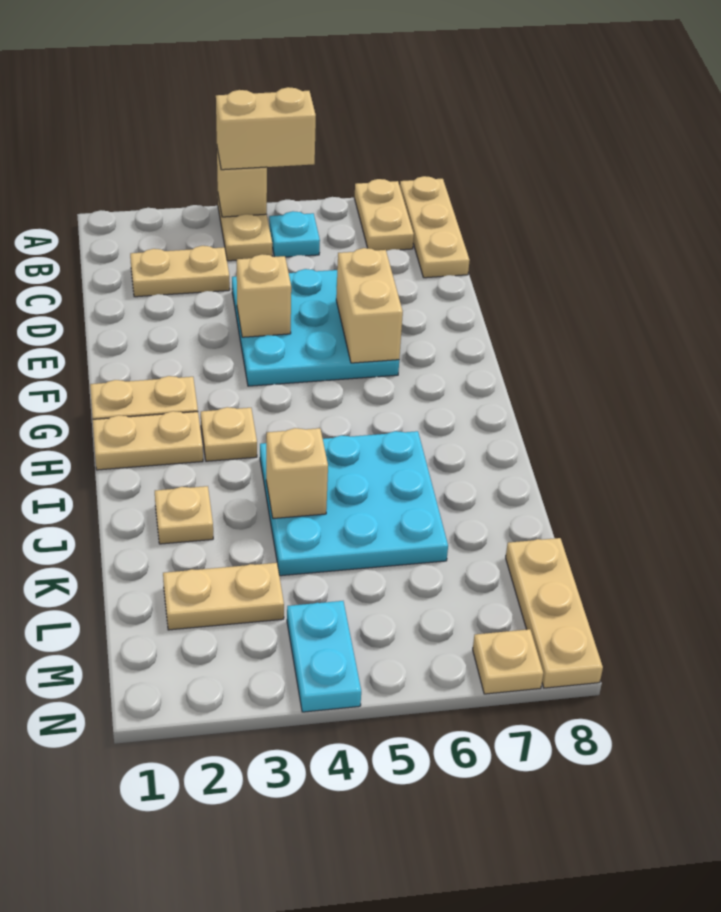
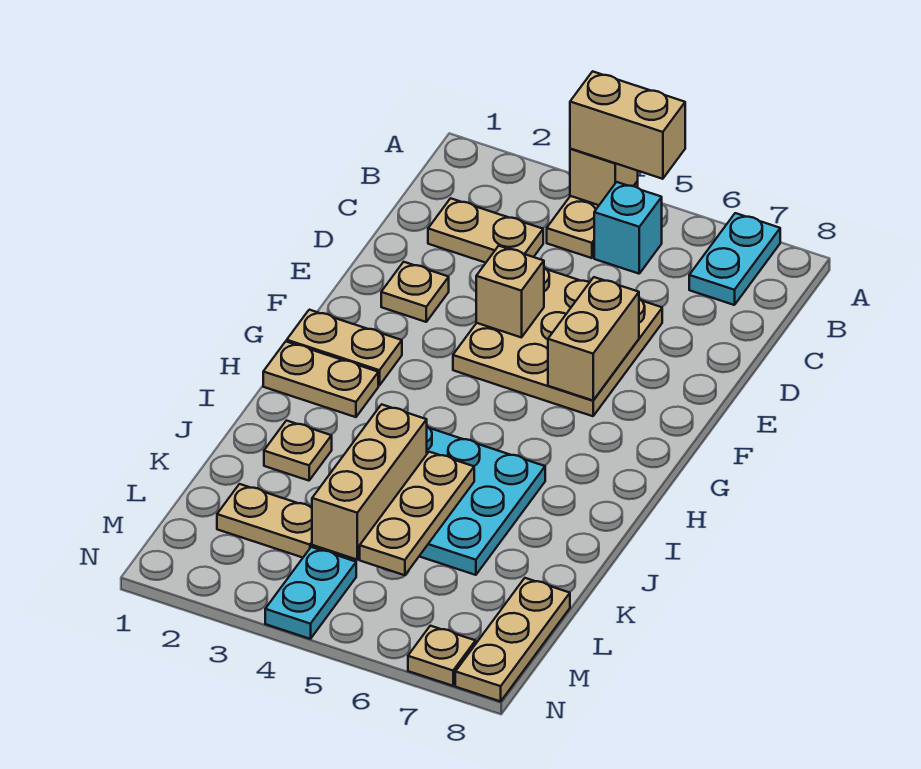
tan 1x2 plate [355,179,414,251] -> cyan 1x2 plate [689,213,780,305]
tan 1x3 plate [400,176,470,278] -> tan 1x3 plate moved to [360,452,474,575]
cyan 1x1 plate [269,211,320,257] -> cyan 1x1 brick [594,182,662,274]
cyan 3x3 plate [232,269,399,386] -> tan 3x3 plate [453,268,662,416]
tan 1x1 plate [201,407,257,461] -> tan 1x1 plate moved to [381,262,449,322]
tan 1x1 brick [266,428,328,519] -> tan 1x3 brick [312,404,427,559]

